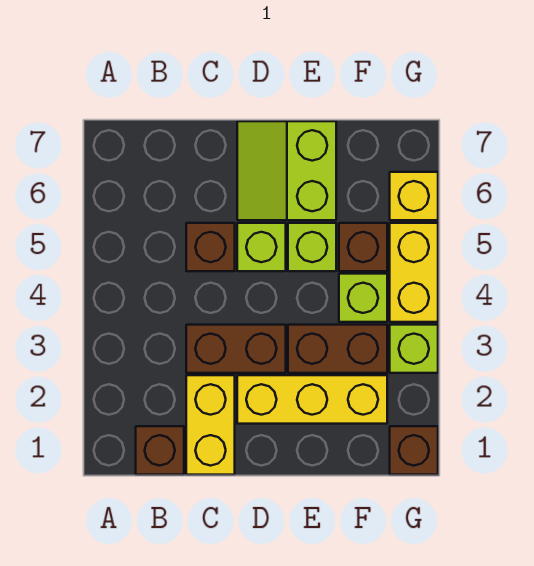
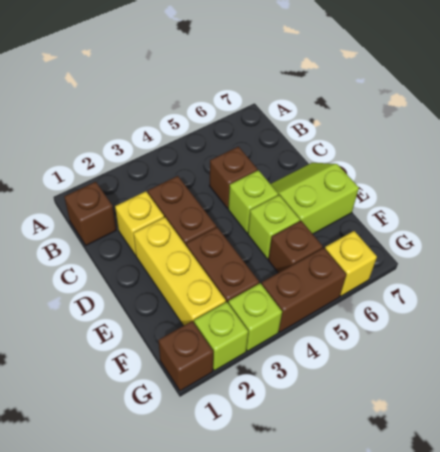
yellow 1x2 brick [186,375,235,475] -> yellow 1x1 brick [115,191,164,255]
lime 1x1 brick [339,274,387,322] -> lime 1x1 brick moved to [194,302,248,371]
yellow 1x2 brick [390,223,438,322] -> brown 1x2 brick [262,248,346,332]

